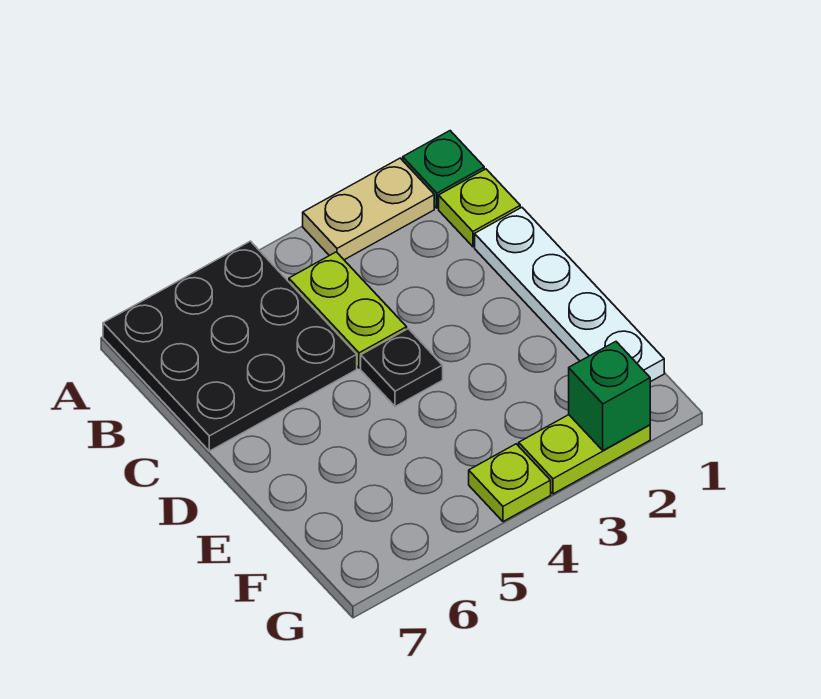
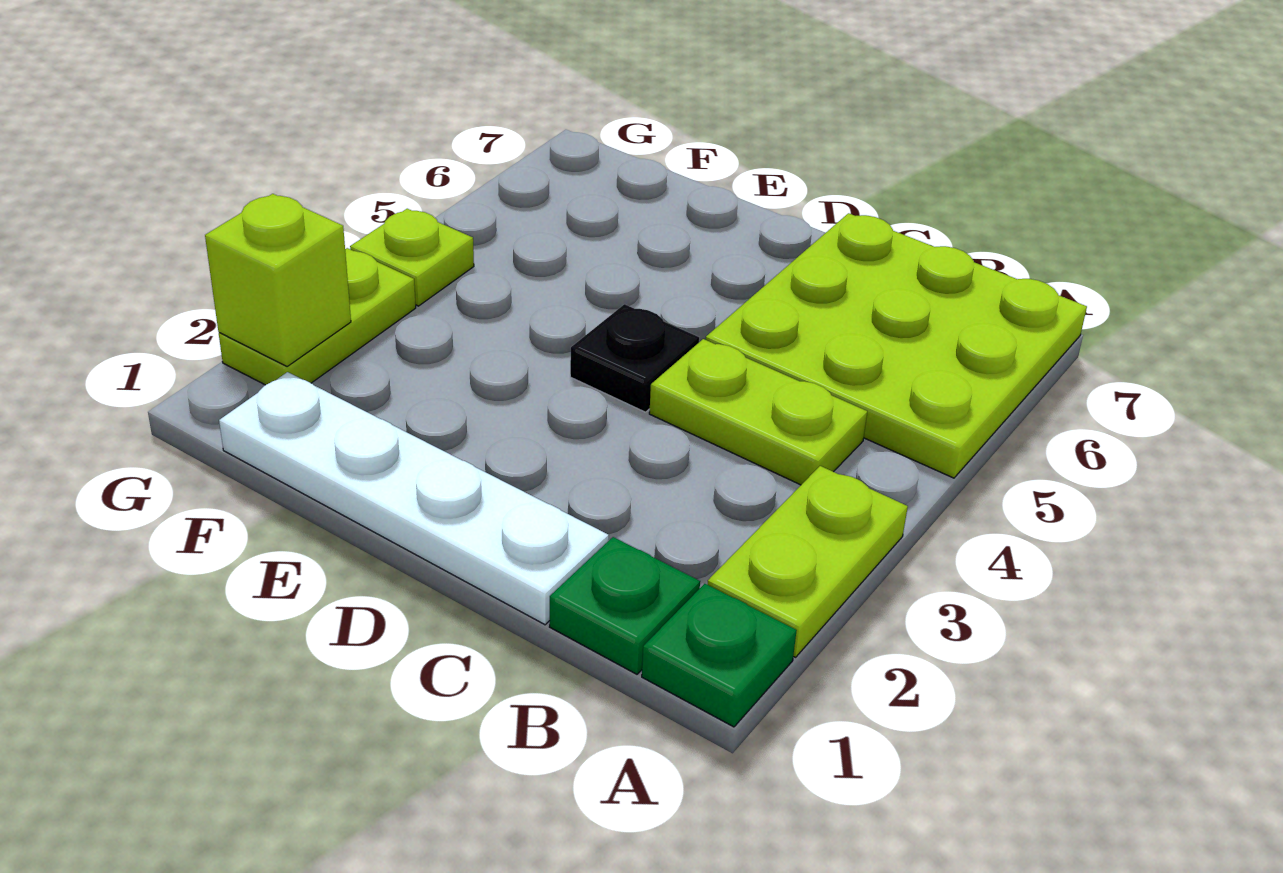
tan 1x2 plate [303,158,434,260] -> lime 1x2 plate [707,466,908,657]
black 3x3 plate [103,241,357,451] -> lime 3x3 plate [706,213,1087,478]
lime 1x1 plate [439,169,520,247] -> green 1x1 plate [550,537,700,674]
green 1x1 brick [569,342,650,450] -> lime 1x1 brick [205,194,351,367]

